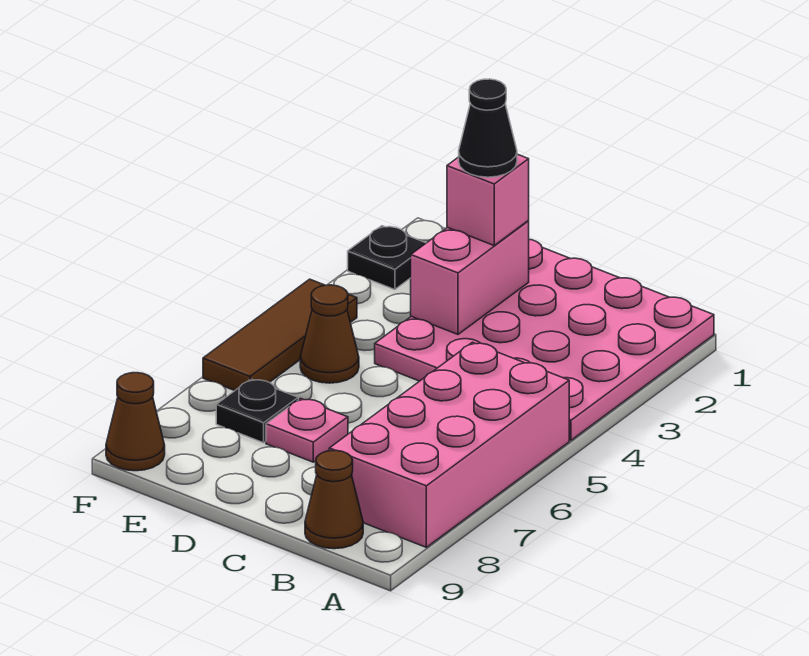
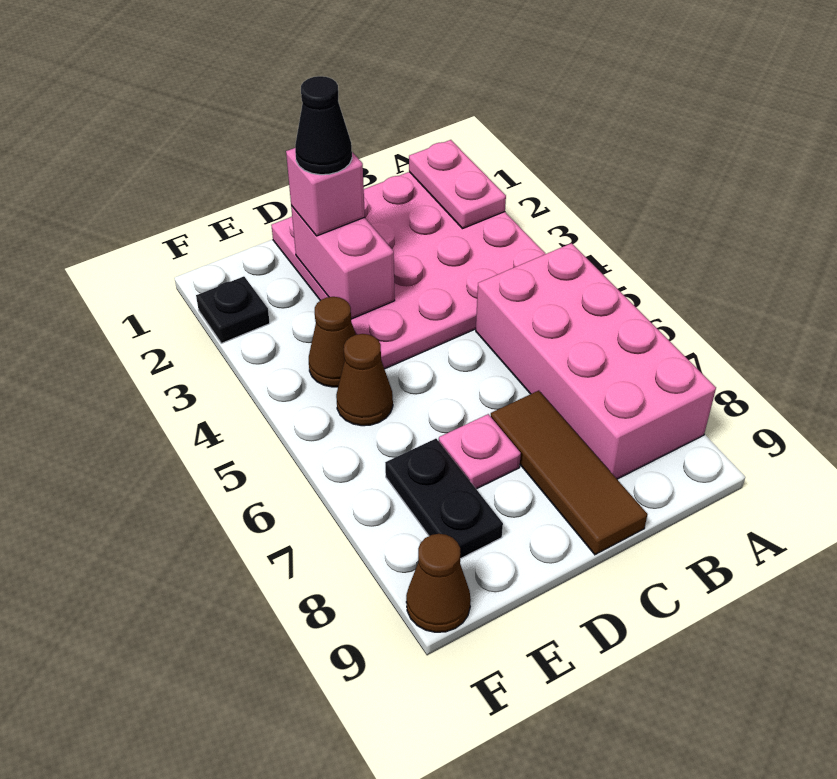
none -> pink 1x2 plate [409,140,506,229]
brown 1x1 cone [305,450,363,549] -> brown 1x1 cone moved to [309,297,356,387]
black 1x1 plate [216,379,298,443] -> black 1x2 plate [385,439,503,559]
brown 1x3 tile [203,279,357,391] -> brown 1x3 tile moved to [491,391,648,555]

